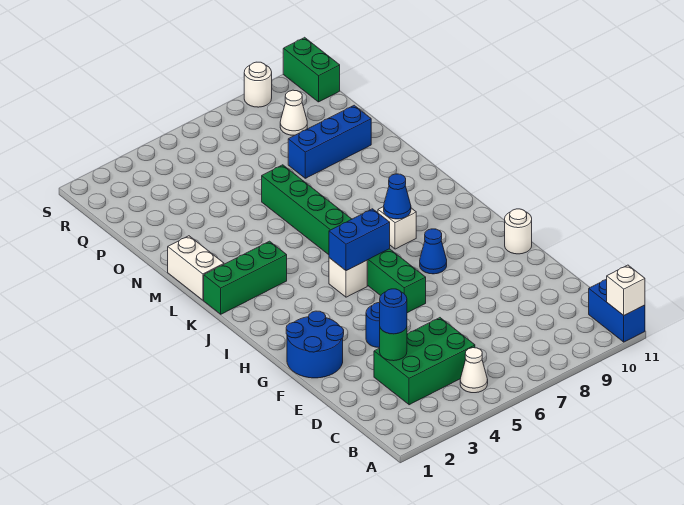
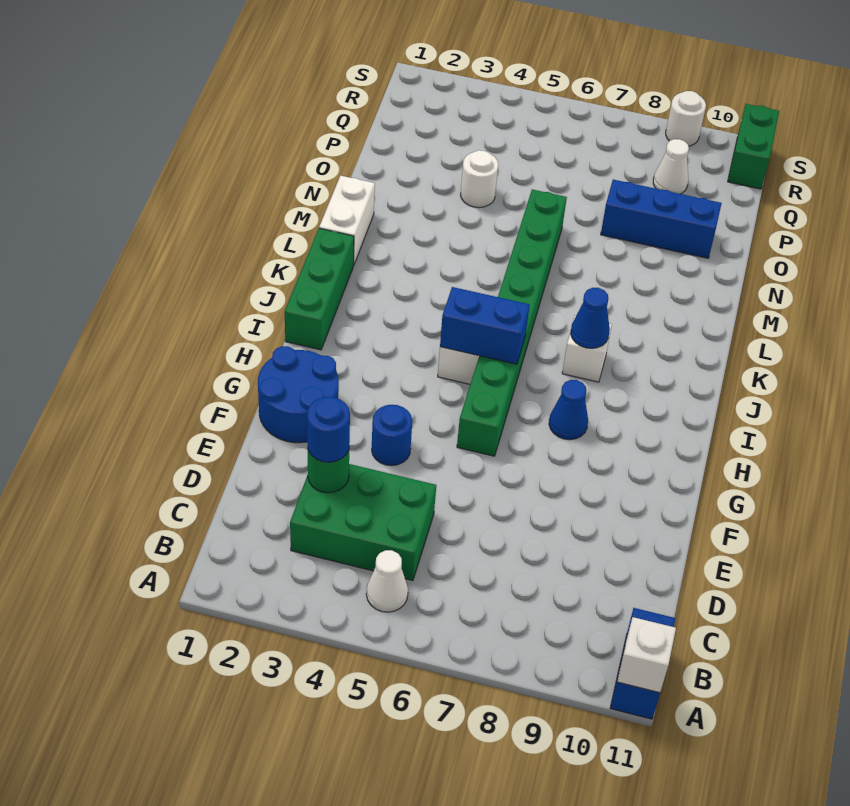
white 1x1 round brick [505,209,532,254] -> white 1x1 round brick moved to [461,150,498,208]
green 1x3 brick [204,241,287,314] -> green 1x3 brick turned to [285,228,354,350]

